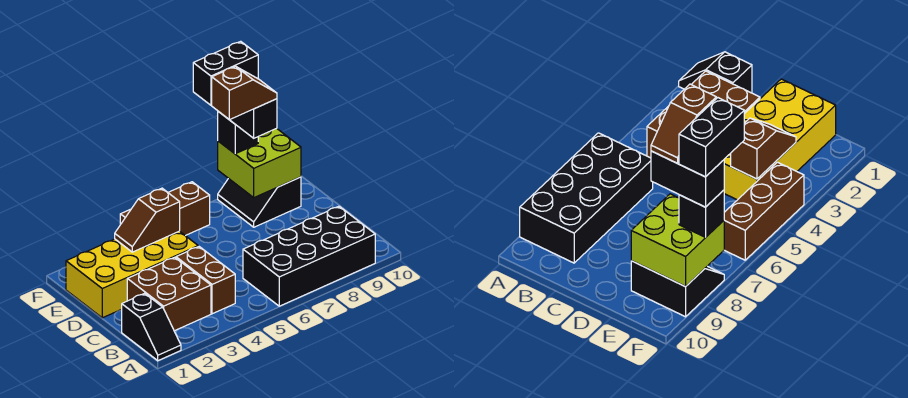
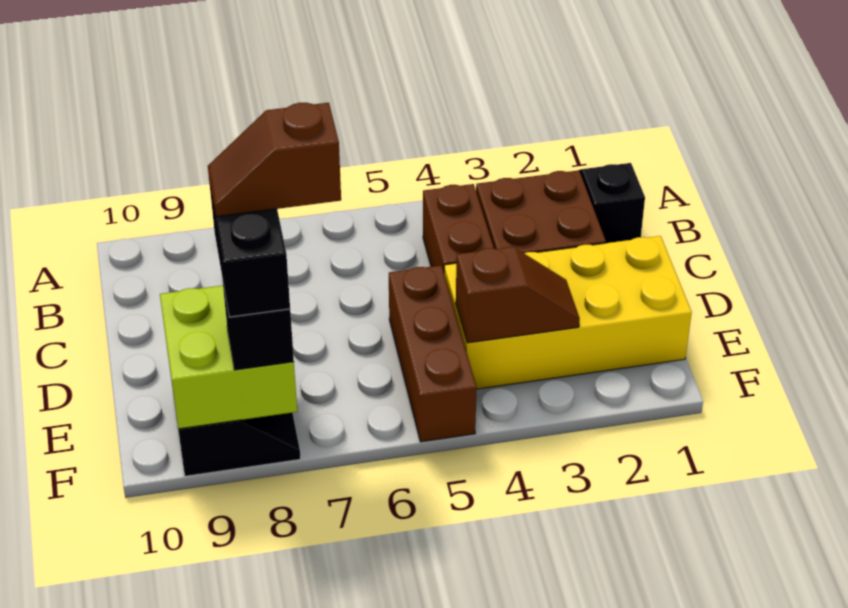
black 2x4 brick [243,206,375,306] -> none
brown 1x3 brick [120,182,210,236] -> brown 1x3 brick turned to [389,265,477,442]
black 1x2 brick [193,41,258,105] -> none

